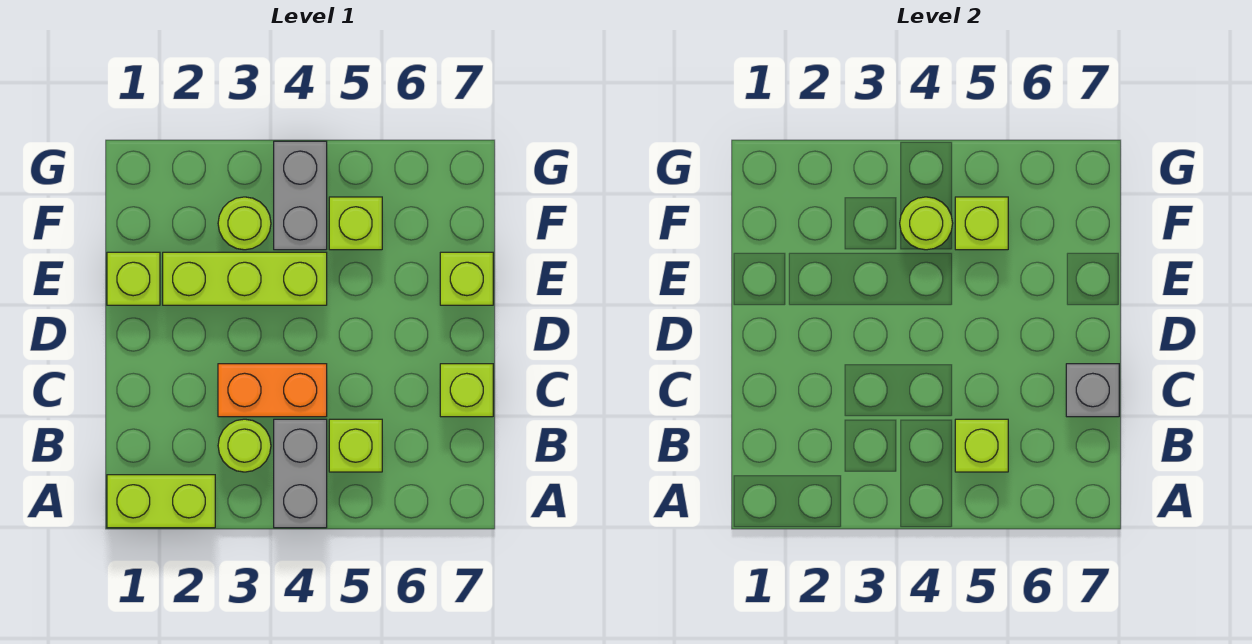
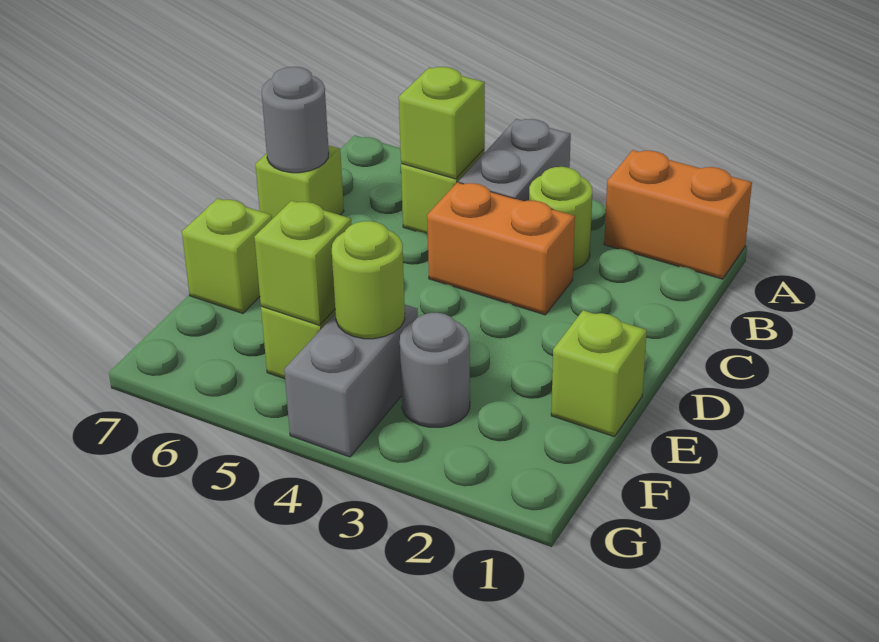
lime 1x2 brick [107,475,215,528] -> orange 1x2 brick [604,150,752,279]
grey 1x1 brick [1066,364,1119,417] -> grey 1x1 round brick [262,67,329,173]
lime 1x3 brick [163,252,327,305] -> none
lime 1x1 round brick [218,197,271,250] -> grey 1x1 round brick [400,313,470,427]

